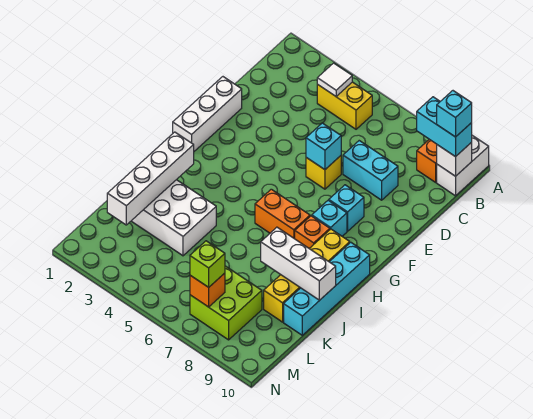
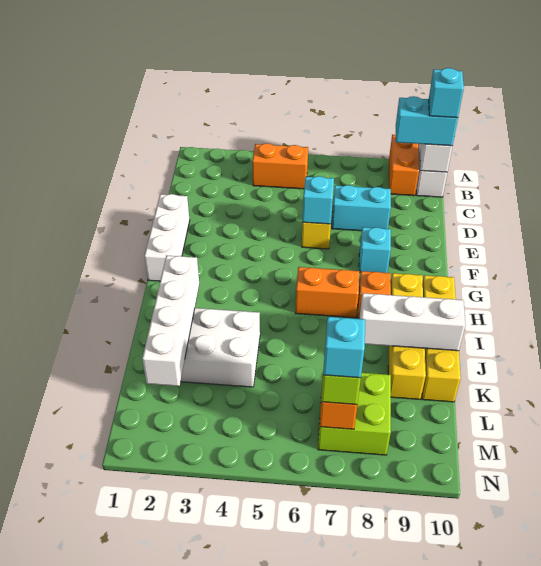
yellow 1x2 brick [317,82,372,129] -> orange 1x2 brick [252,143,308,189]
white 1x1 tile [317,63,352,96] -> none
cyan 1x1 brick [312,200,347,236] -> cyan 1x1 brick moved to [323,317,365,378]
cyan 1x4 brick [284,242,370,335] -> yellow 1x4 brick [422,275,461,402]

